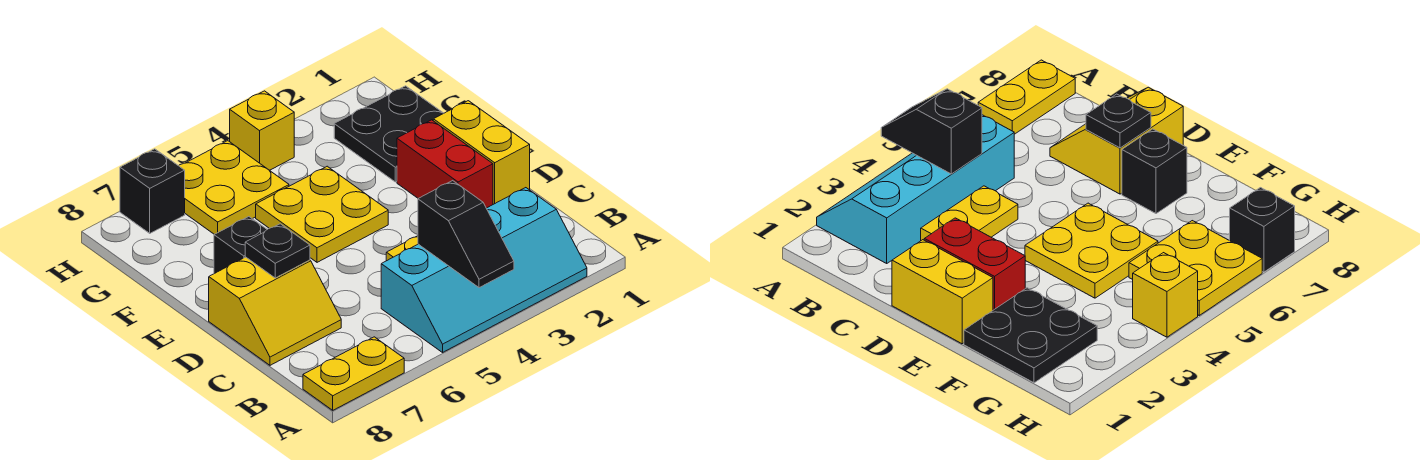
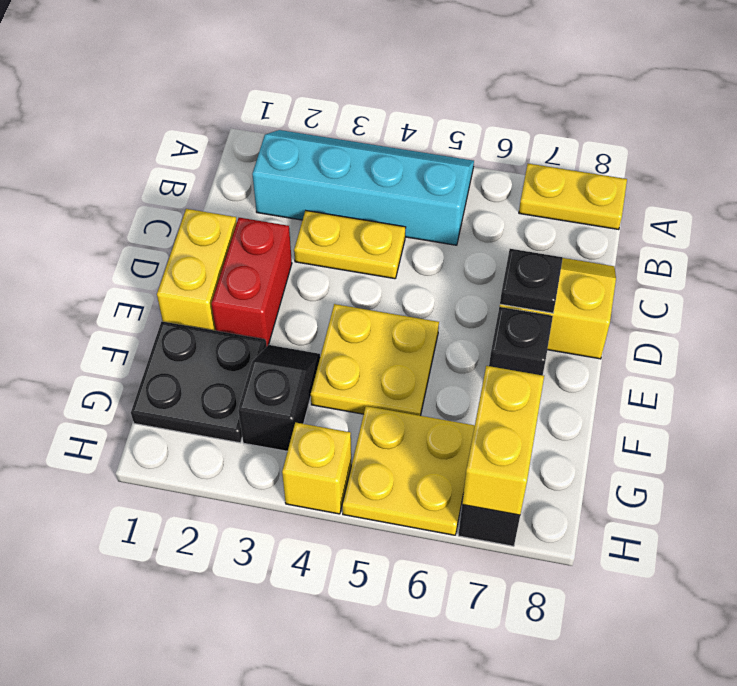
black 1x2 slope [418,181,514,288] -> black 1x2 slope moved to [238,345,320,451]
none -> yellow 1x2 brick [462,366,544,515]

